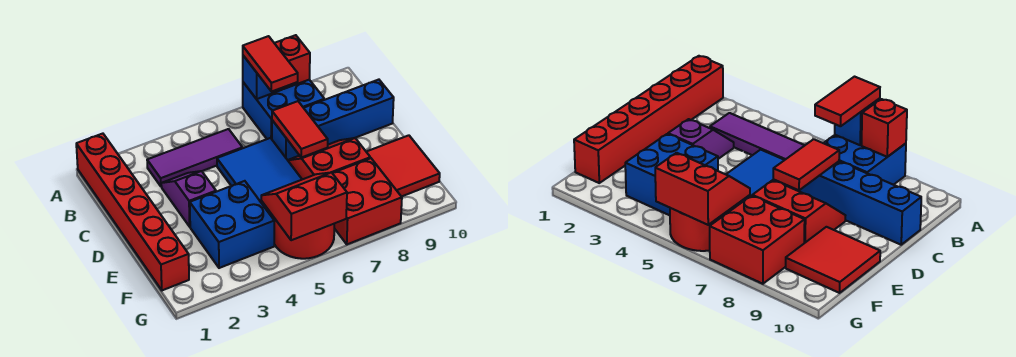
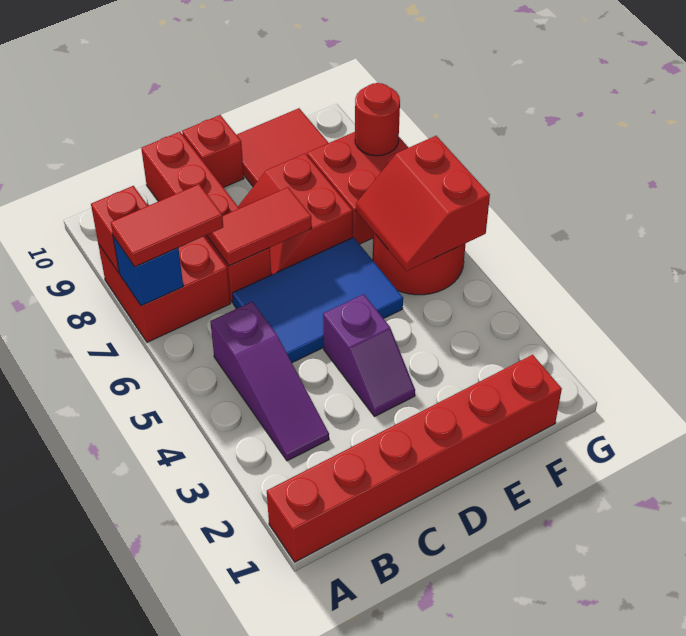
blue 2x2 brick [243,80,324,139] -> red 2x2 brick [98,236,230,342]
purple 1x3 tile [147,129,242,187] -> purple 1x3 slope [210,302,329,461]
purple 1x2 slope [161,171,216,227] -> purple 1x2 slope turned to [323,294,415,417]
blue 1x4 brick [272,80,394,160] -> red 1x4 brick [141,132,271,303]
none -> red 1x1 brick [182,115,244,188]
blue 2x2 brick [190,181,274,268] -> none
none -> red 1x1 round brick [355,83,400,156]

